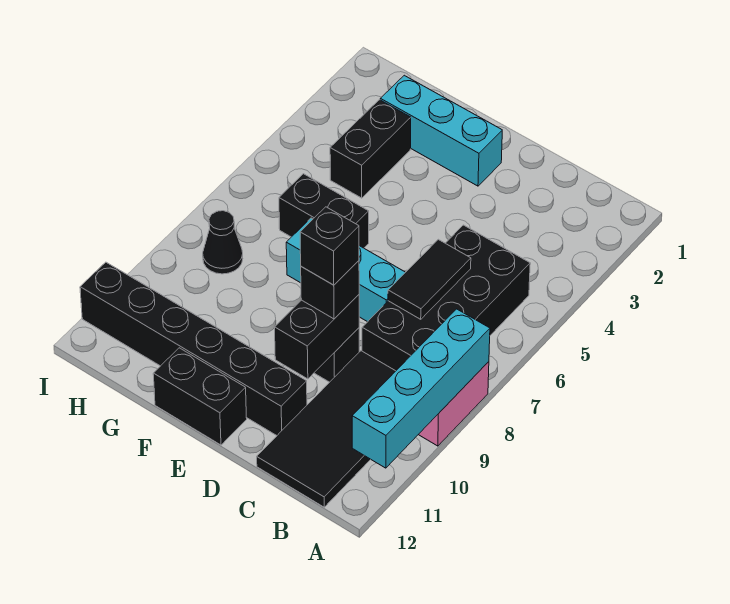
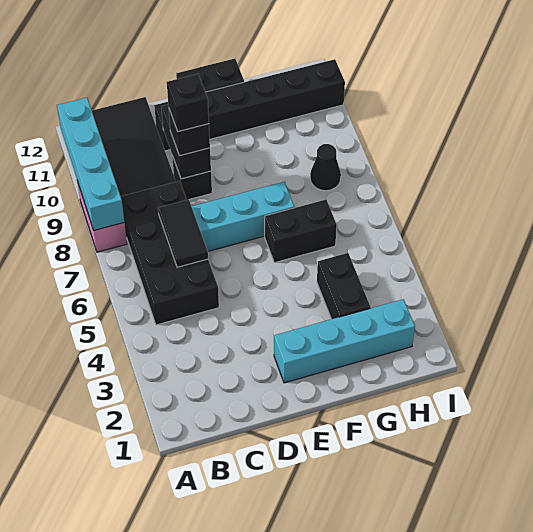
cyan 1x3 brick [380,75,502,186] -> cyan 1x4 brick [274,299,415,383]

